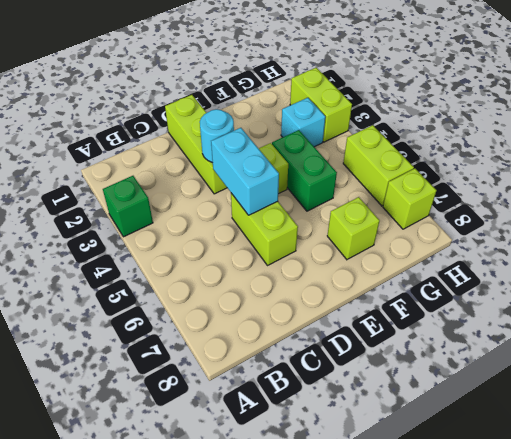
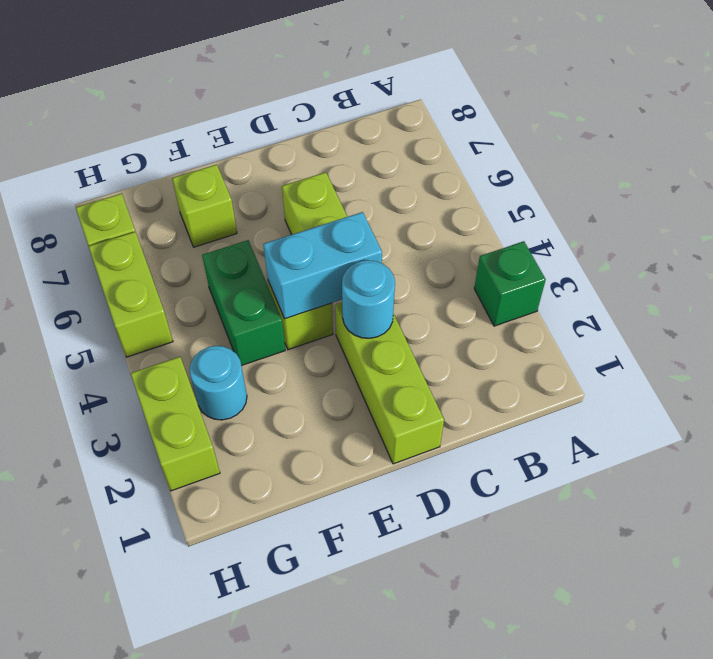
cyan 1x2 brick [211,128,279,215] -> cyan 1x2 brick turned to [263,212,382,319]
cyan 1x1 brick [281,98,325,147] -> cyan 1x1 round brick [190,346,247,420]

